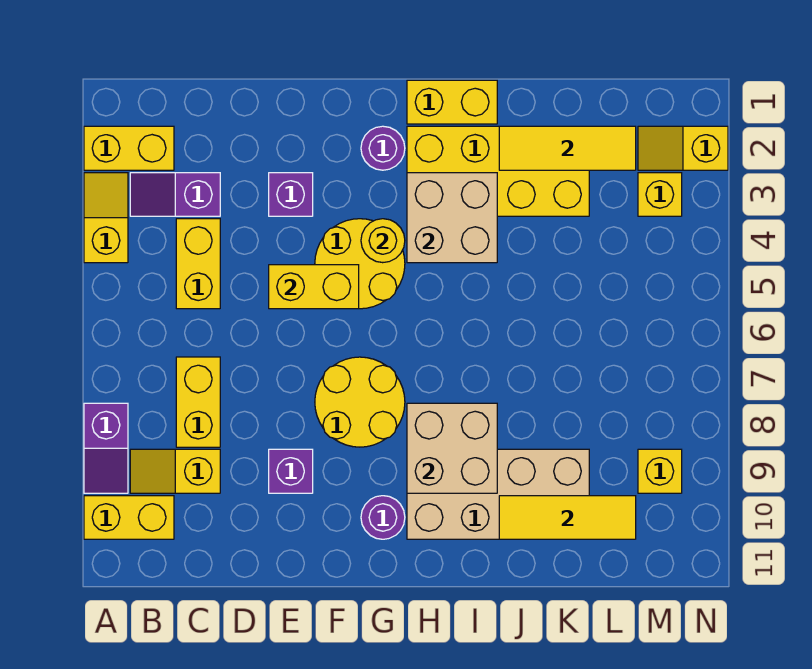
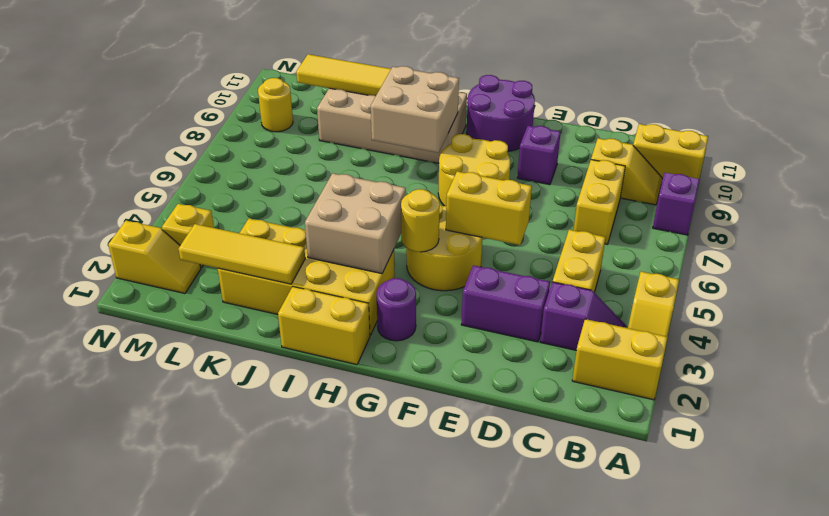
purple 1x1 brick [269,173,313,216] -> purple 1x2 brick [461,265,550,342]
purple 1x1 round brick [361,496,405,539] -> purple 2x2 round brick [467,75,535,151]
yellow 1x1 brick [638,449,682,493] -> yellow 1x1 round brick [258,78,293,132]

